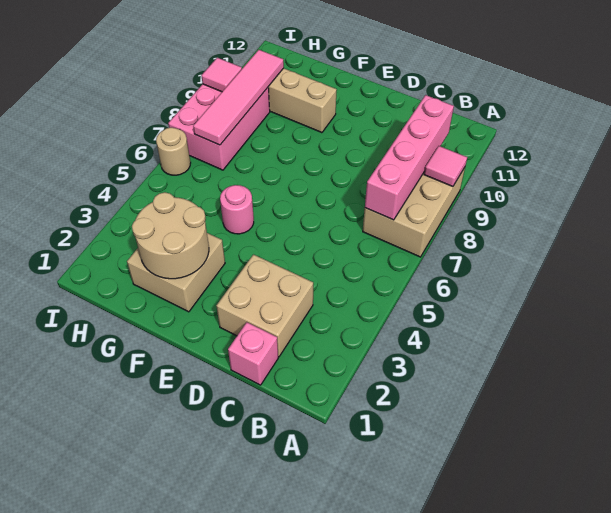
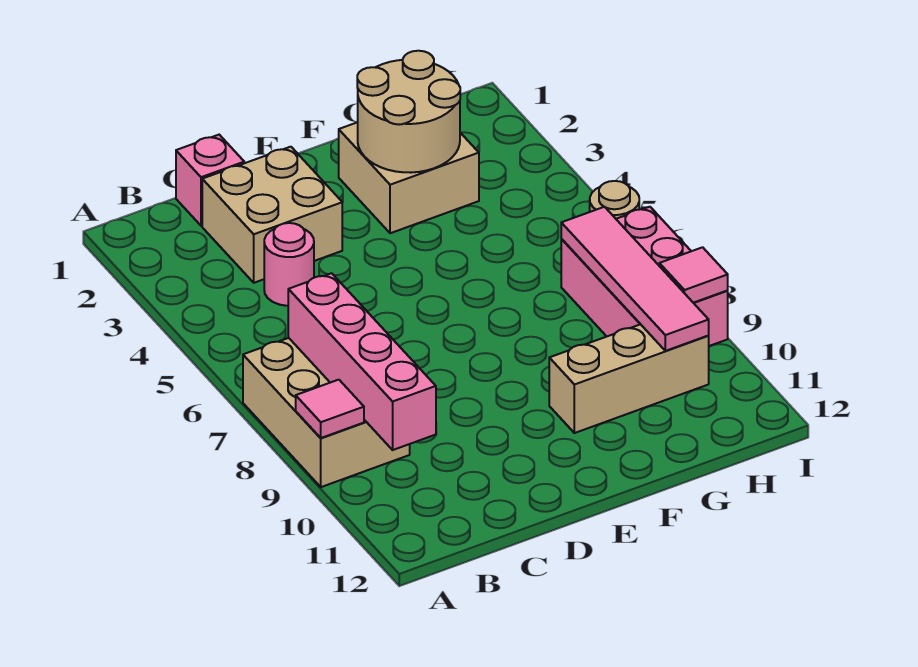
pink 1x1 round brick [220,185,254,234] -> pink 1x1 round brick moved to [264,223,314,306]

